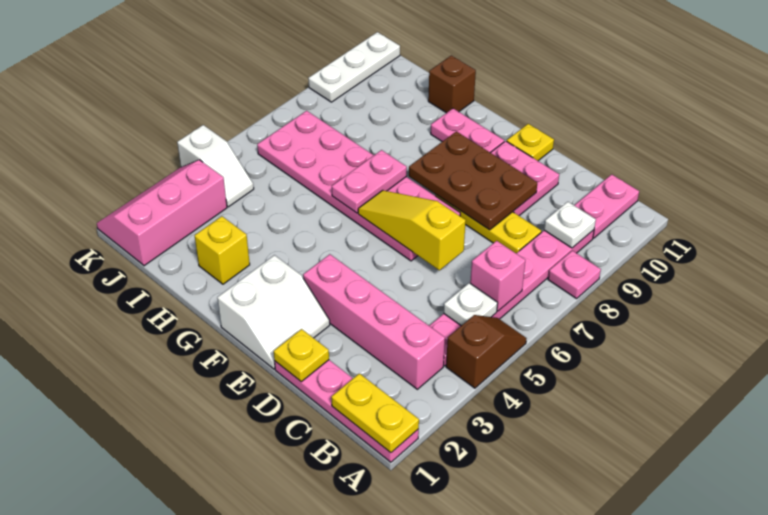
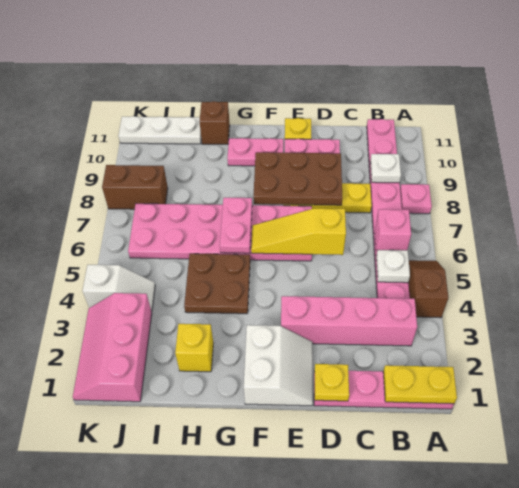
none -> brown 2x2 plate [184,254,250,314]
none -> brown 1x2 brick [102,165,168,209]
white 1x3 plate [308,32,400,102] -> white 1x3 plate turned to [118,116,201,144]

